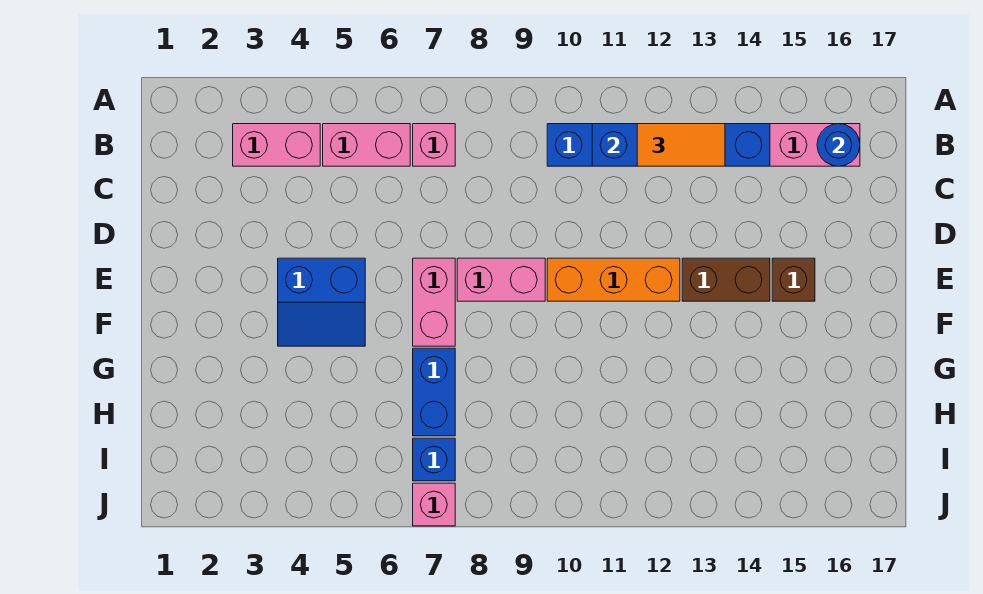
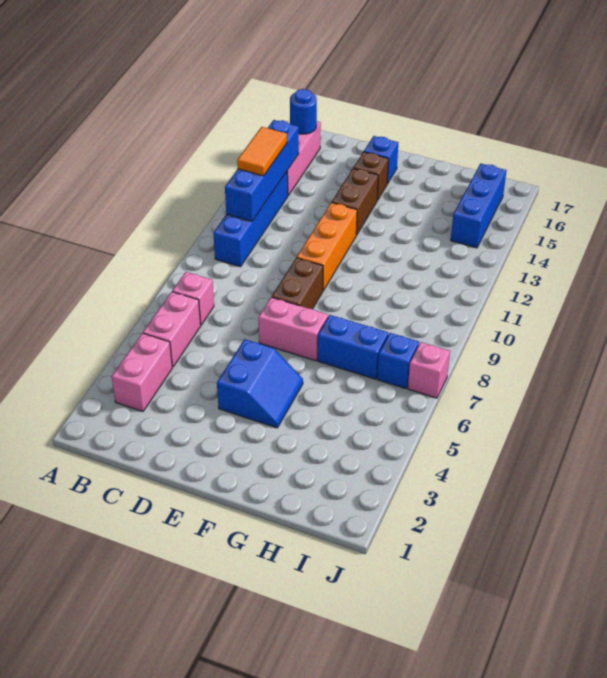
pink 1x2 brick [457,258,545,301] -> brown 1x2 brick [272,258,323,309]
none -> blue 1x1 brick [364,136,398,184]
none -> blue 1x3 brick [451,164,507,248]

